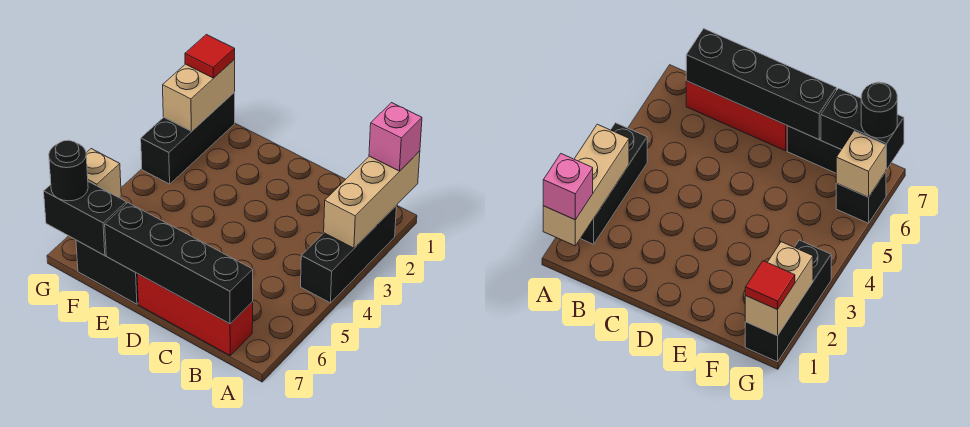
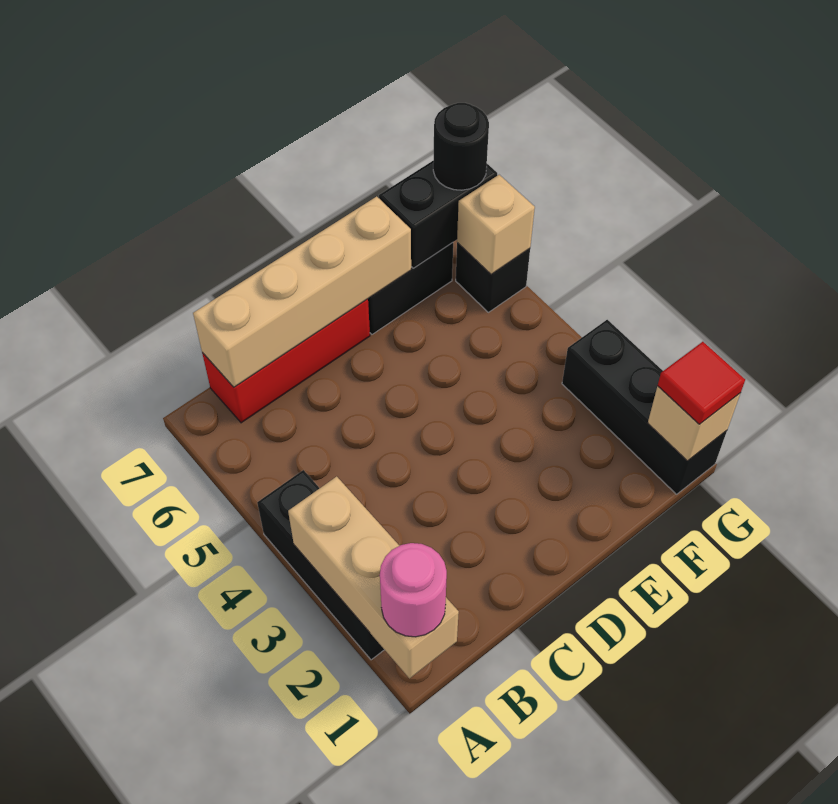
pink 1x1 brick [369,103,422,171] -> pink 1x1 round brick [380,543,447,637]
black 1x4 brick [105,203,253,324] -> tan 1x4 brick [193,196,411,387]
tan 1x2 brick [163,60,235,131] -> tan 1x1 brick [648,386,740,461]

